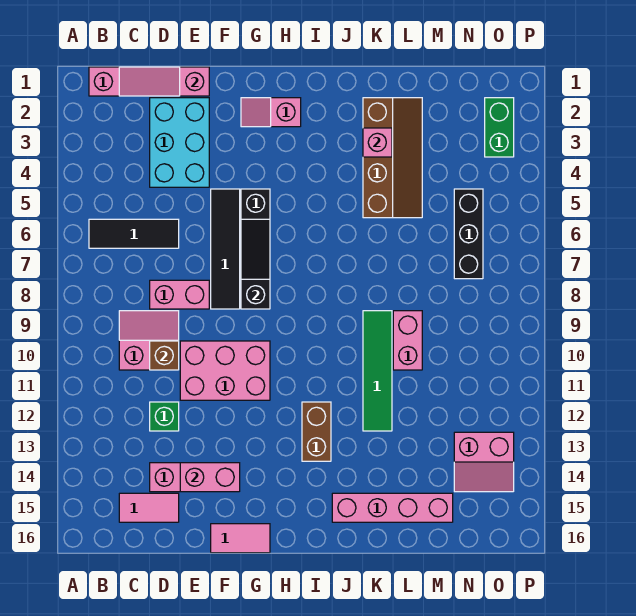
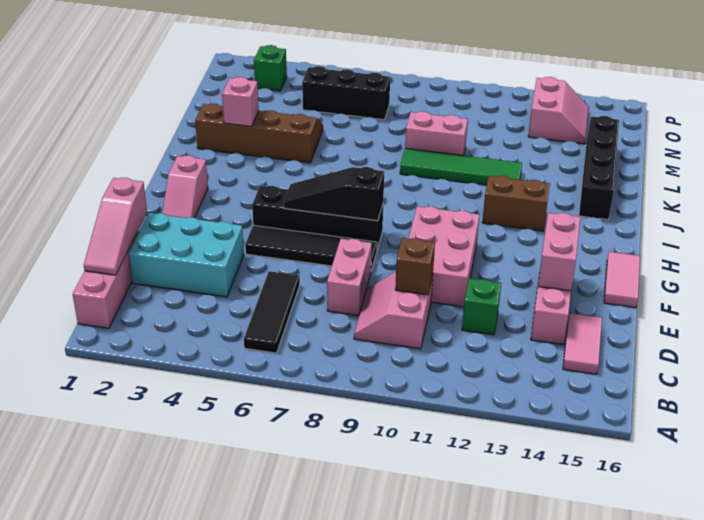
pink 1x4 brick [332,493,453,522] -> black 1x4 brick [579,116,619,220]
green 1x2 brick [485,98,514,157] -> green 1x1 brick [254,45,287,91]

